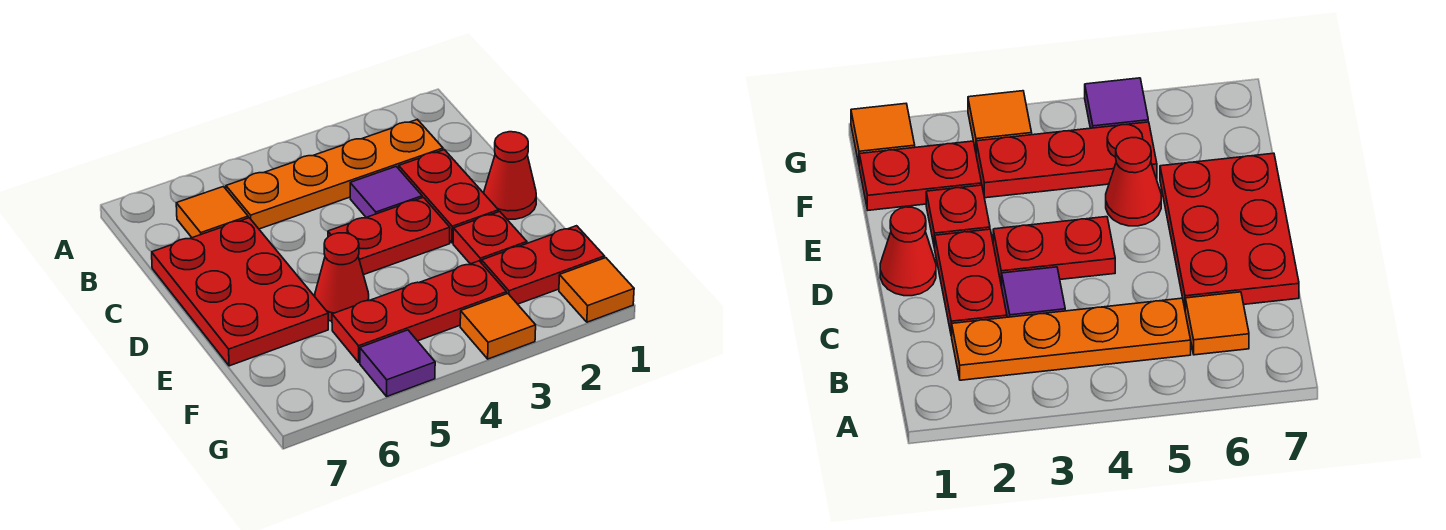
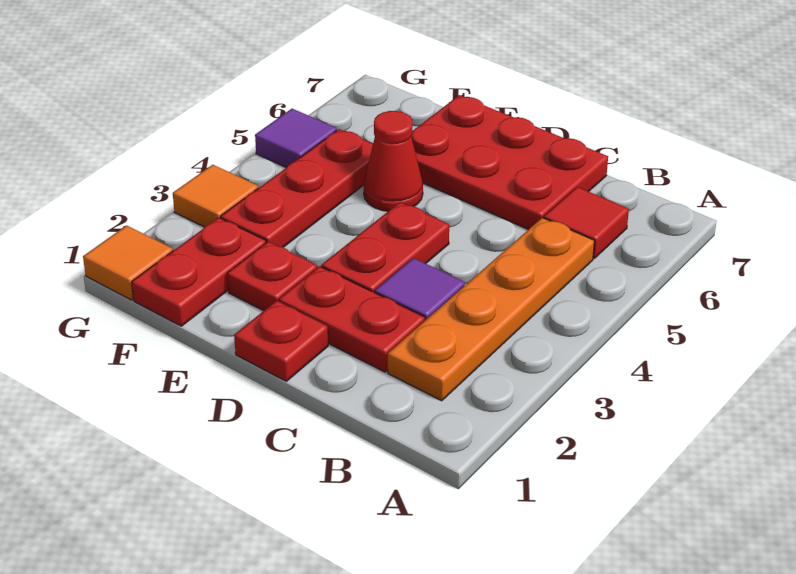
orange 1x1 tile [176,187,248,238] -> red 1x1 tile [544,187,629,258]
red 1x1 cone [484,132,536,219] -> red 1x1 plate [234,301,328,381]

